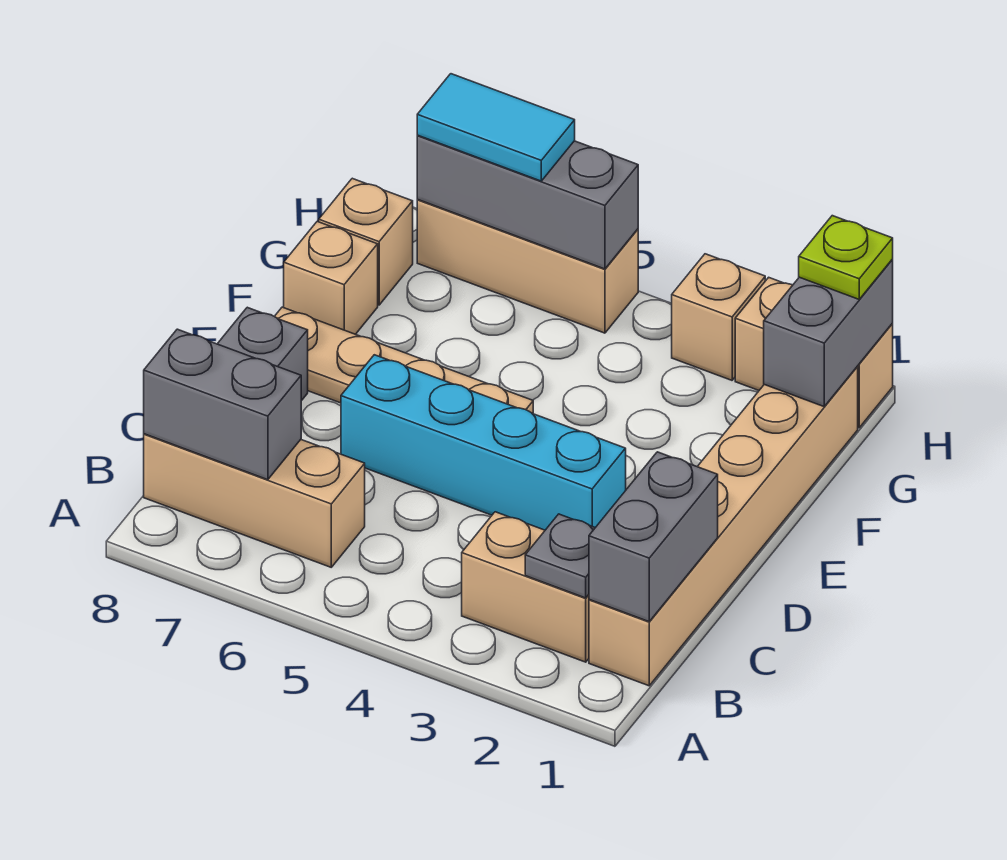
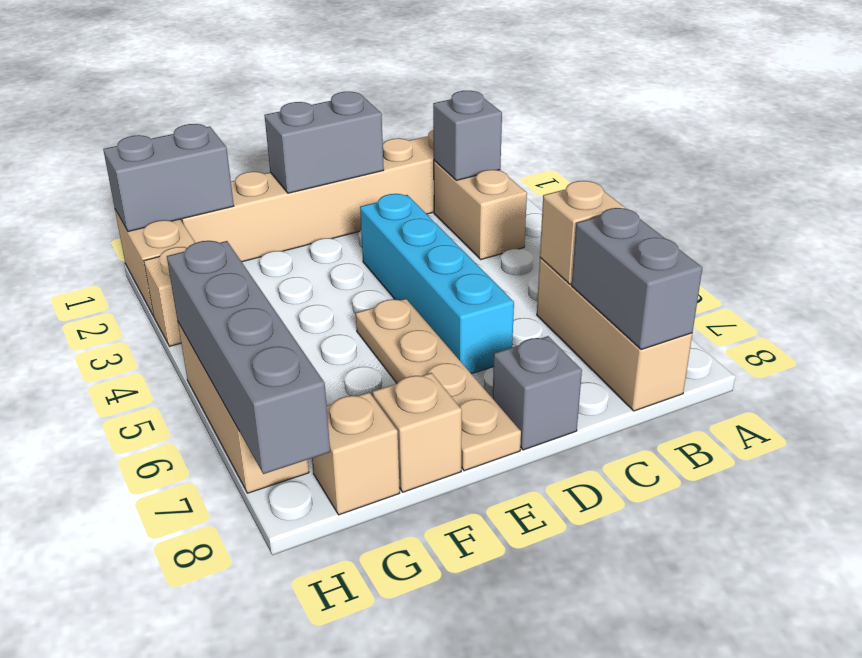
grey 1x2 brick [589,452,718,621] -> grey 1x2 brick moved to [264,92,384,193]
grey 1x1 plate [525,514,595,598] -> grey 1x1 brick [433,91,502,180]
none -> tan 1x1 brick [540,181,625,284]
lime 1x1 plate [799,216,893,299] -> none
grey 1x3 brick [417,136,638,269] -> grey 1x4 brick [167,241,330,474]
cyan 1x2 tile [417,74,575,181] -> none

